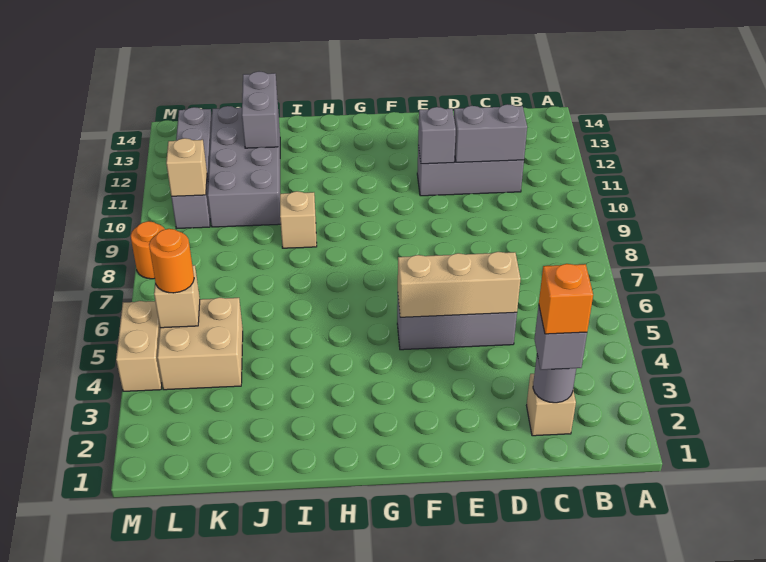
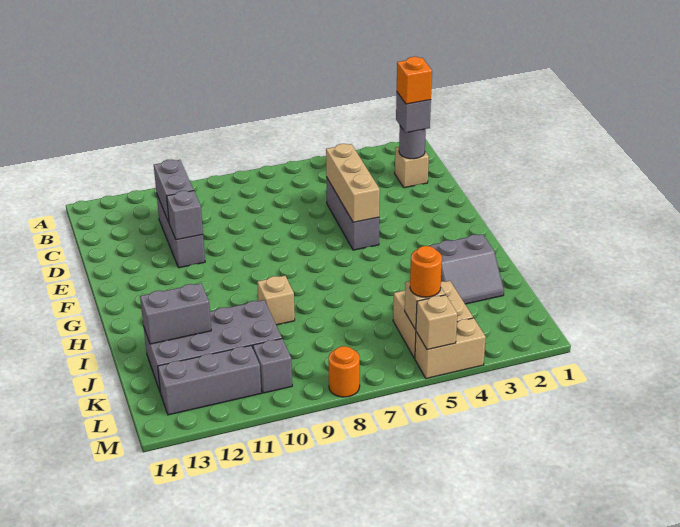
none -> grey 2x2 slope [429,234,504,304]
tan 1x1 brick [166,138,207,196] -> tan 1x1 brick moved to [416,295,457,350]

